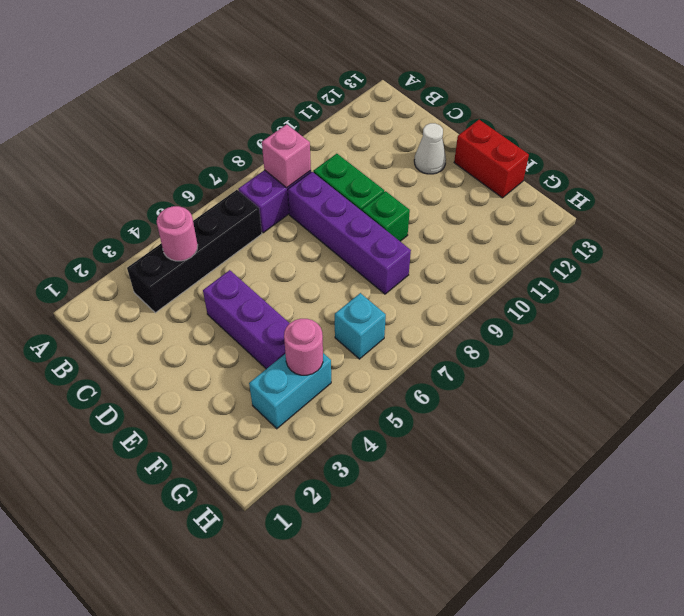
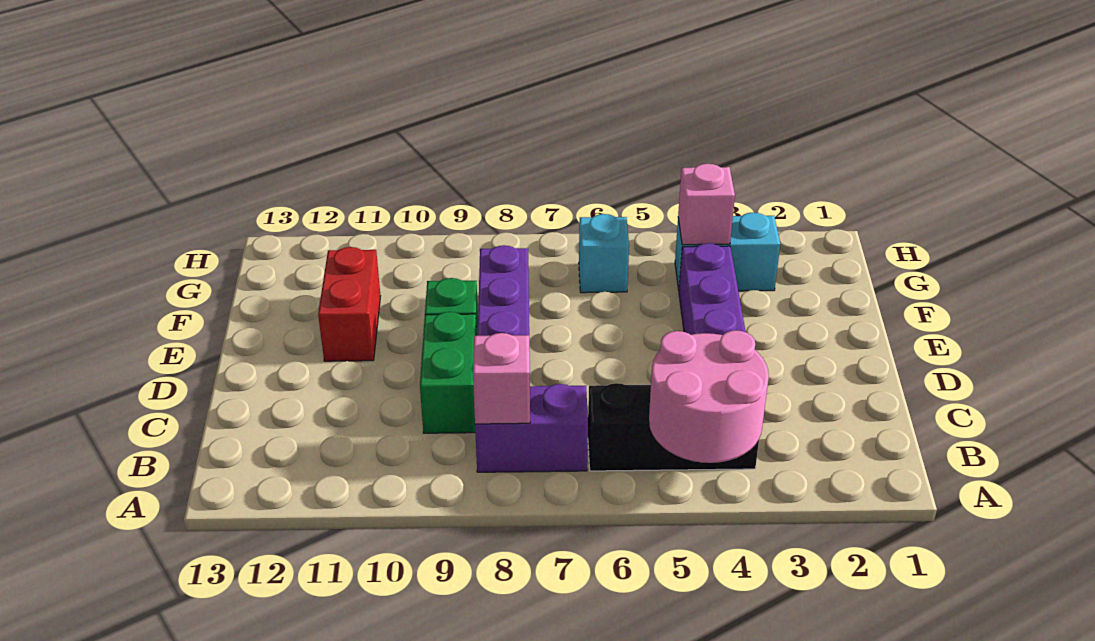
black 1x4 brick [127,190,262,313] -> black 1x3 brick [588,383,759,471]
pink 1x1 round brick [157,206,198,261] -> pink 2x2 round brick [649,330,769,463]
white 1x1 cone [414,123,446,174] -> none
red 1x2 brick [454,120,529,198] -> red 1x2 brick moved to [318,247,381,361]
pink 1x1 round brick [284,319,323,375] -> pink 1x1 brick [678,164,735,245]

